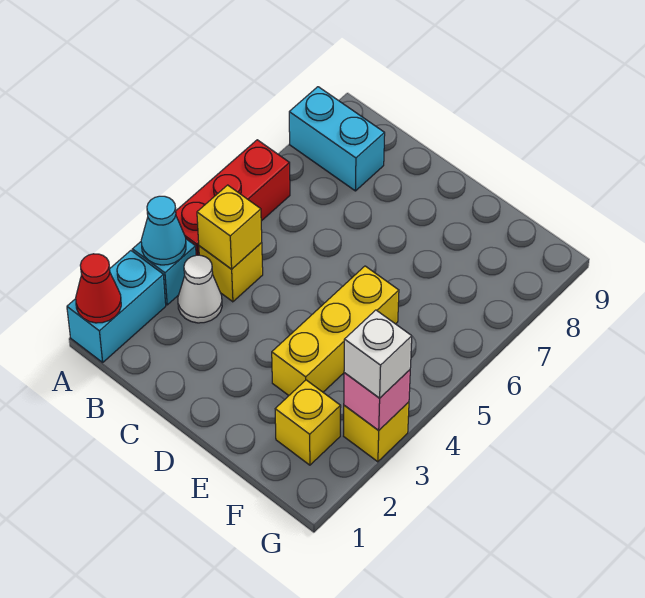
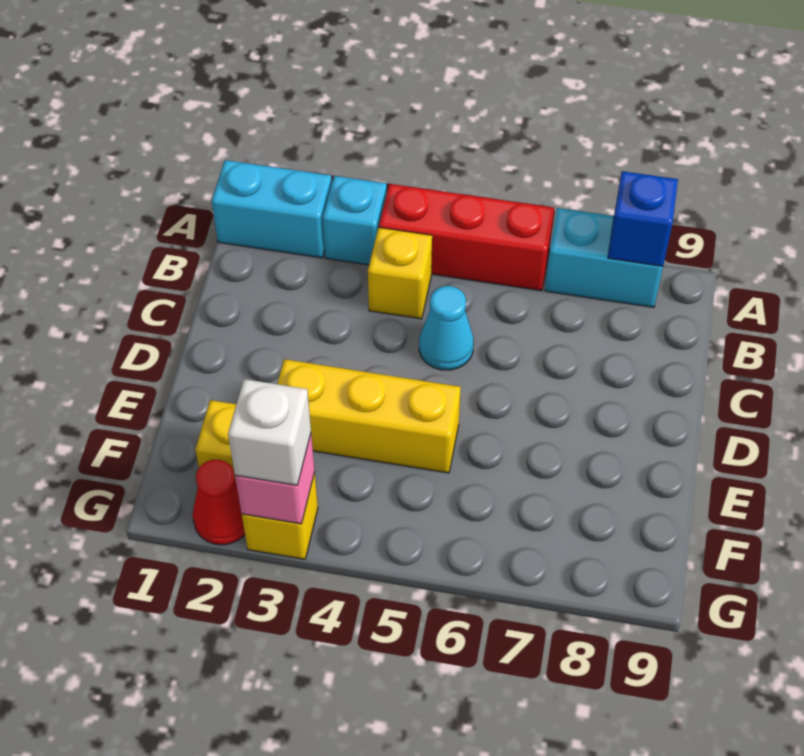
red 1x1 cone [76,254,121,323] -> red 1x1 cone moved to [193,460,245,545]
cyan 1x1 cone [141,196,186,265] -> cyan 1x1 cone moved to [419,286,474,370]
cyan 1x2 brick [289,87,385,191] -> cyan 1x2 brick turned to [545,208,663,307]
none -> blue 1x1 brick [608,171,678,266]
white 1x1 cone [178,255,222,323] -> none
yellow 1x1 brick [197,185,262,269] -> none

